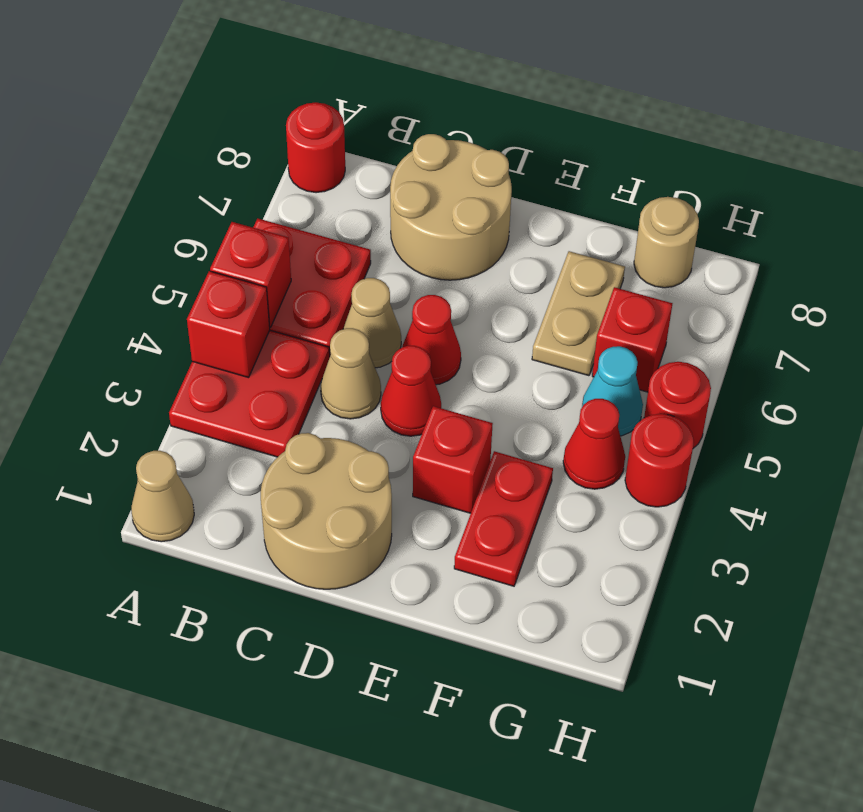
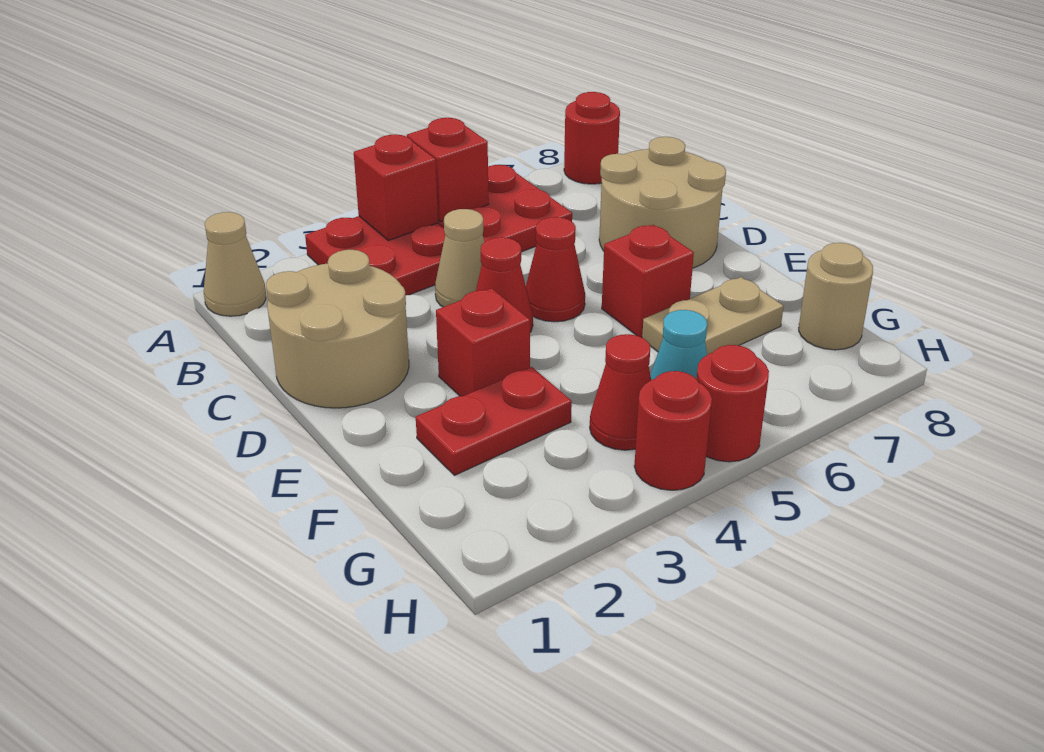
tan 1x1 cone [343,278,401,368] -> none
red 1x1 brick [592,287,673,392] -> red 1x1 brick moved to [602,225,694,337]

